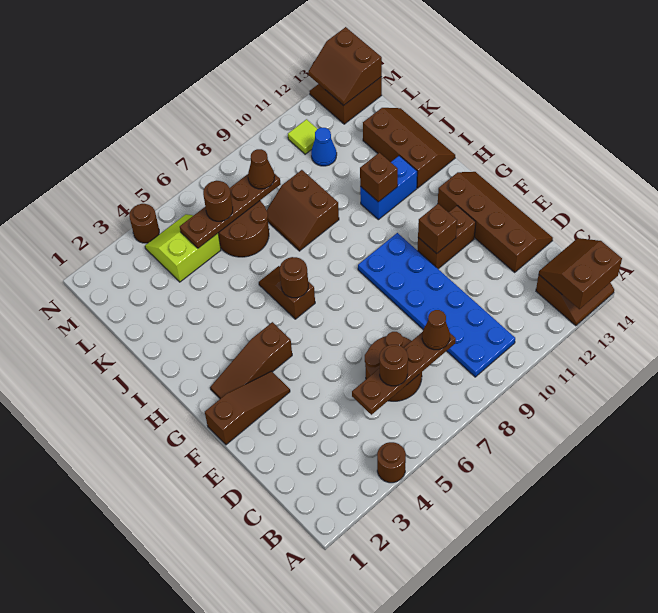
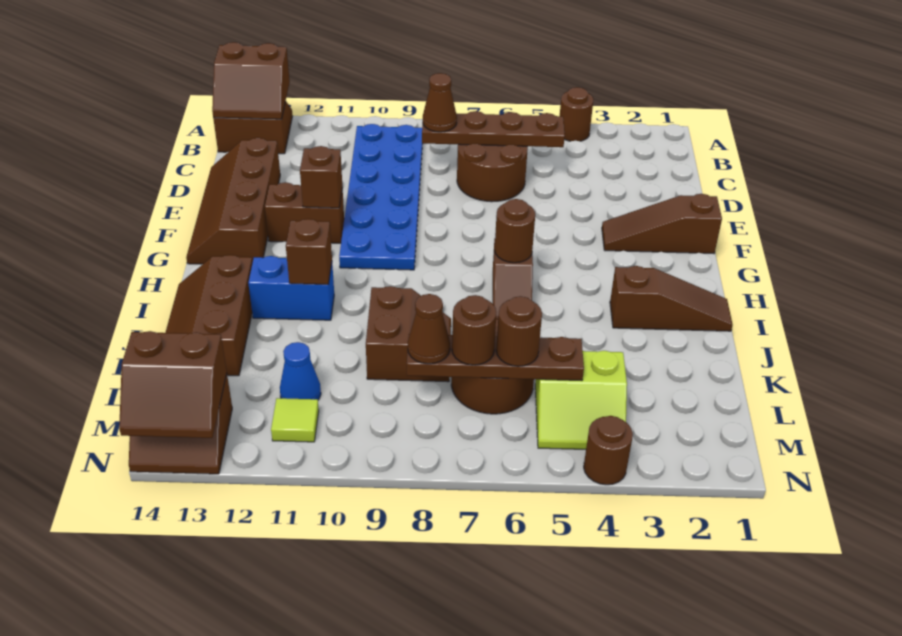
brown 1x1 round brick [379,345,408,386] -> brown 1x1 round brick moved to [452,295,496,365]
brown 1x3 slope [210,322,292,399] -> brown 1x3 slope moved to [610,266,732,331]
brown 2x2 slope [308,27,382,106] -> brown 2x2 slope turned to [119,331,227,438]

